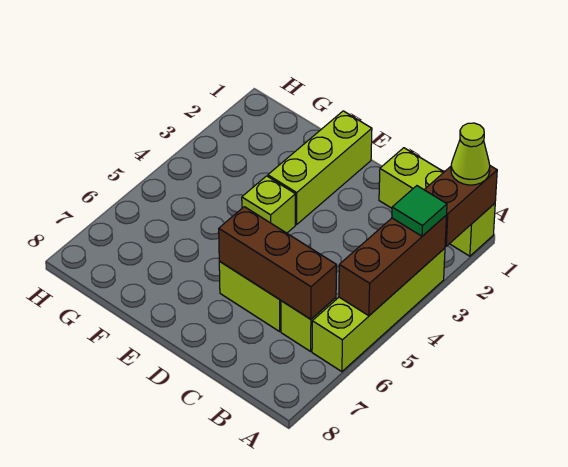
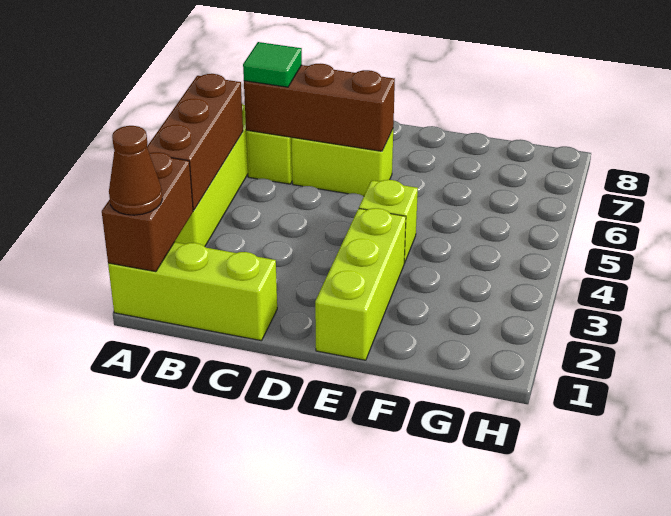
lime 1x1 cone [451,123,490,185] -> brown 1x1 cone [109,126,162,215]
green 1x1 tile [392,186,447,236] -> green 1x1 tile moved to [243,42,302,87]

